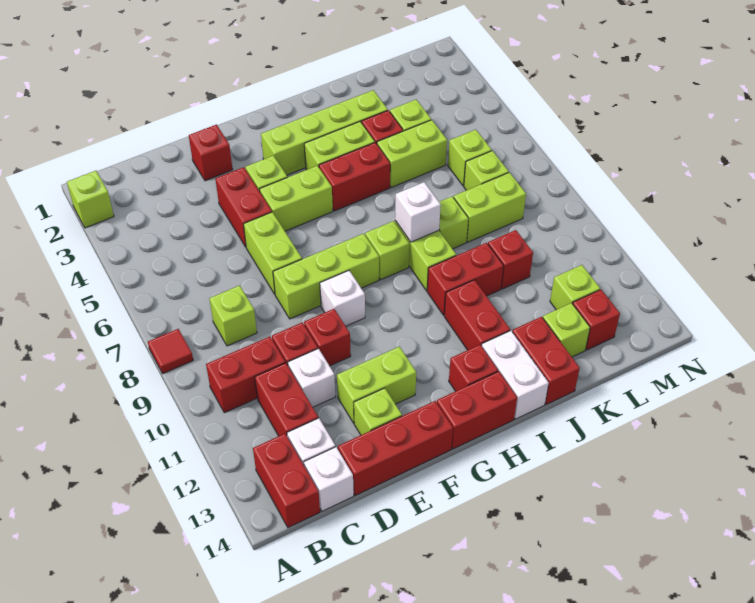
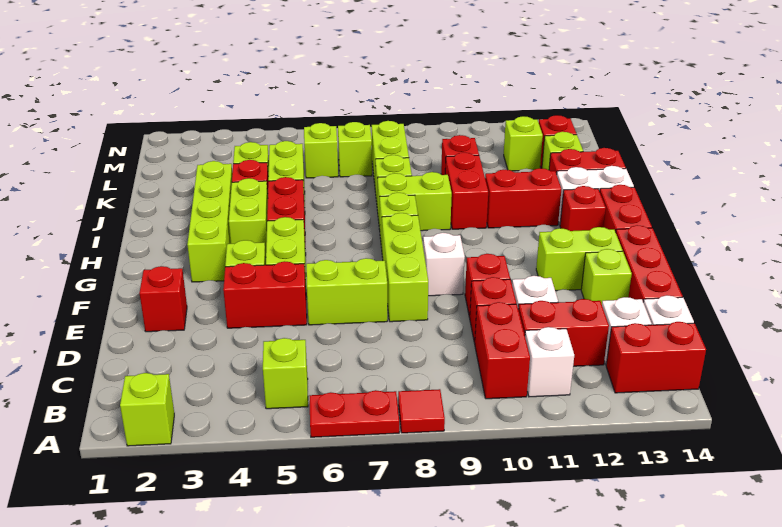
none -> red 1x2 plate [310,390,399,437]
lime 1x1 brick [209,285,257,346] -> lime 1x1 brick moved to [263,338,308,409]
lime 1x2 brick [337,347,416,423] -> lime 1x2 brick turned to [536,227,623,291]
white 1x1 brick [395,182,441,242] -> white 1x1 brick moved to [525,327,574,397]

